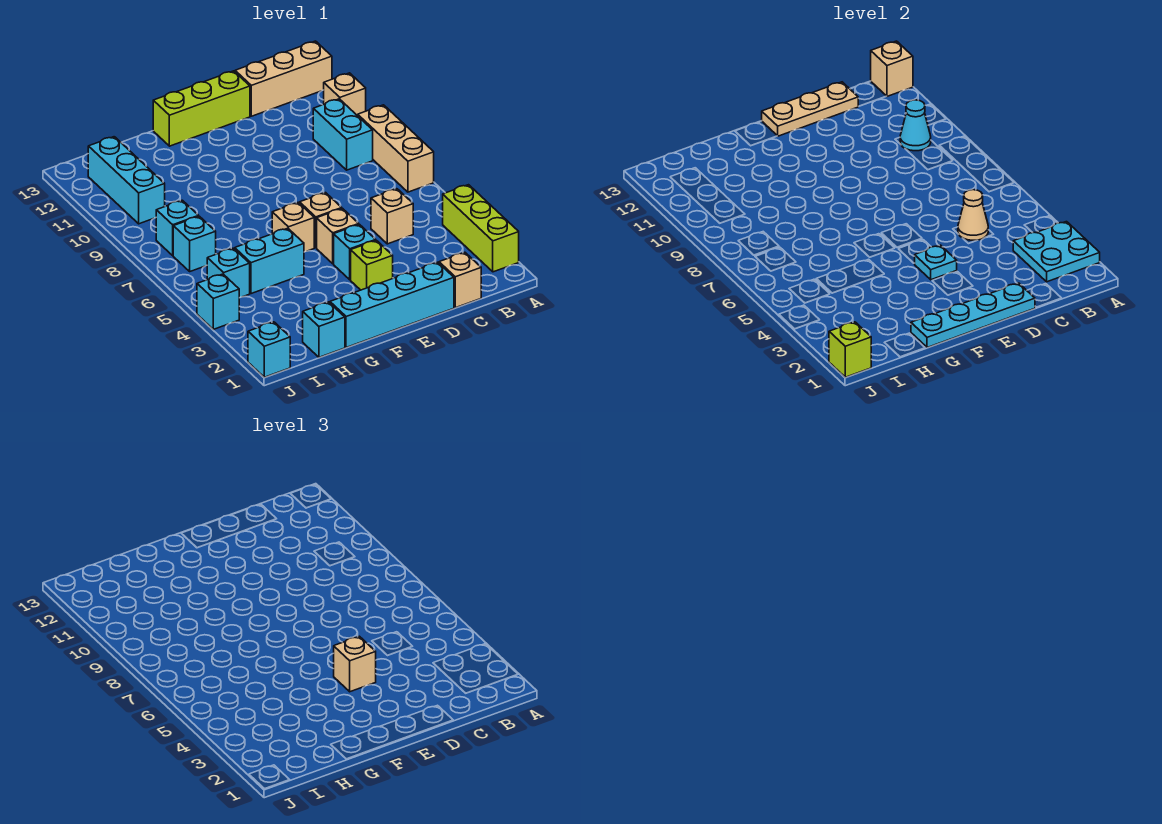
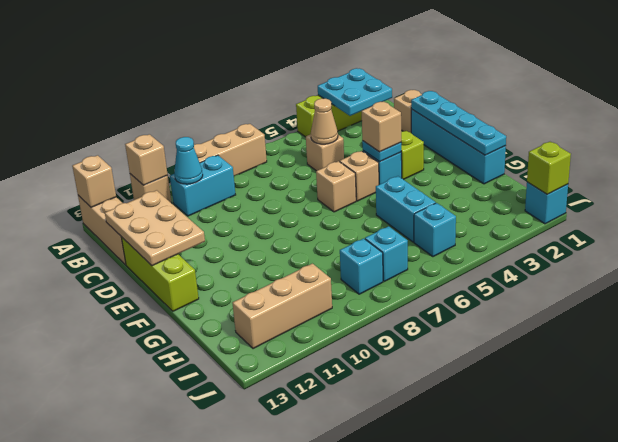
tan 1x3 plate [762,82,859,136] -> tan 2x3 plate [105,190,205,266]
tan 1x1 brick [272,203,314,252] -> tan 1x1 brick moved to [125,134,168,185]
cyan 1x1 brick [303,302,345,357] -> none
cyan 1x3 brick [88,137,165,224] -> tan 1x3 brick [233,263,332,349]
cyan 1x1 brick [197,274,239,329] -> none

